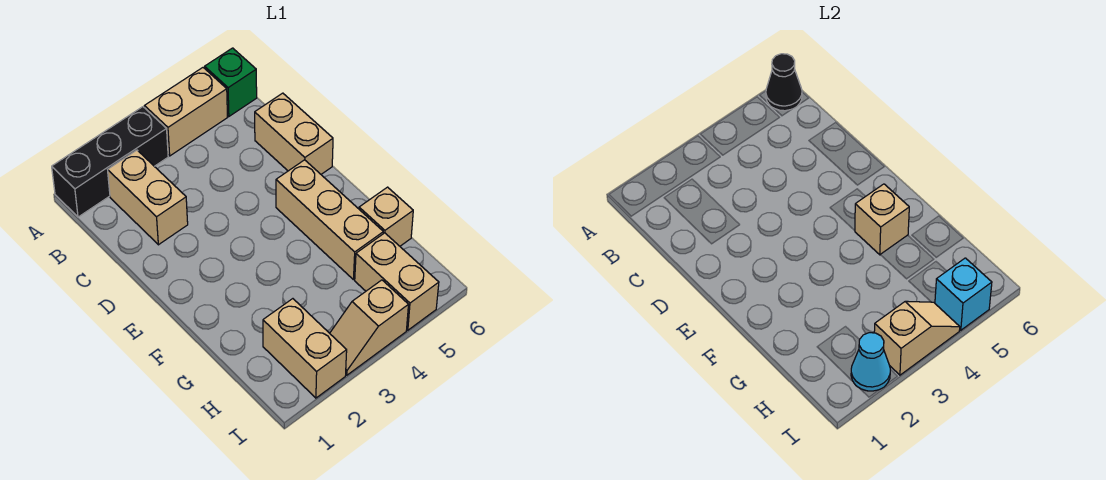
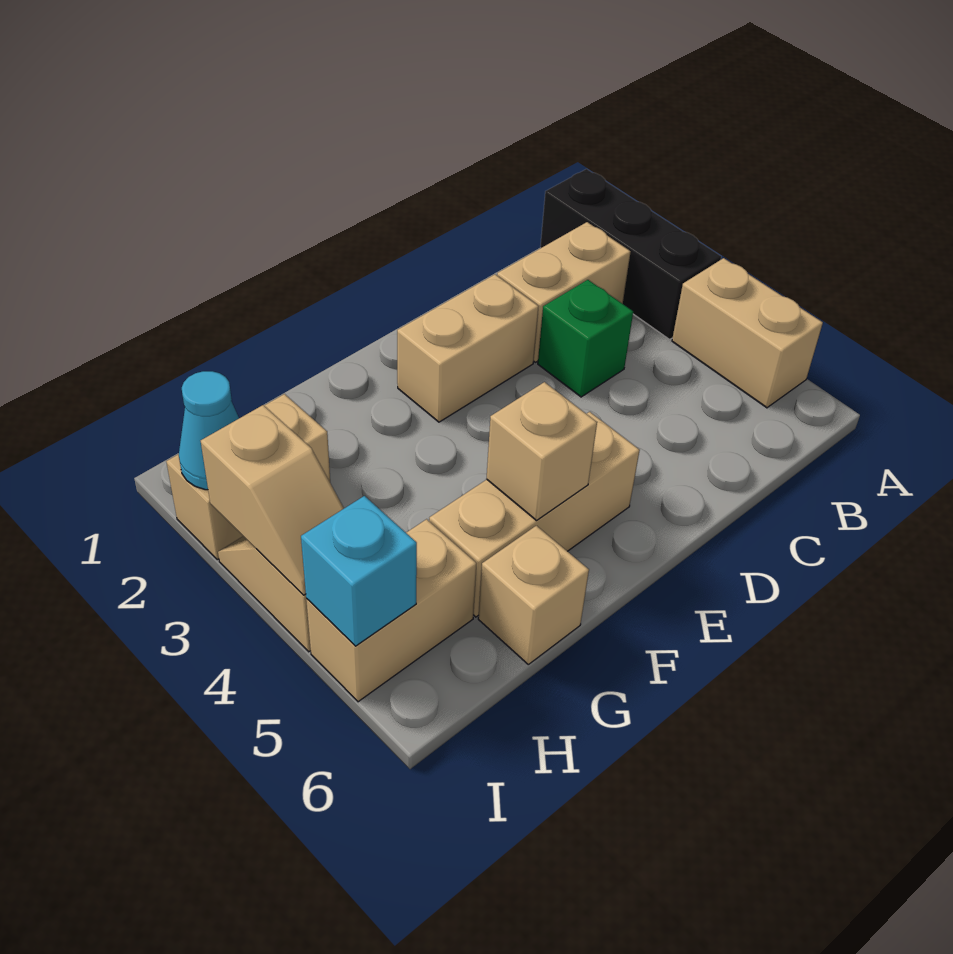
green 1x1 brick [205,48,257,116] -> green 1x1 brick moved to [538,280,633,397]
black 1x1 cone [766,54,802,111] -> none
tan 1x2 brick [255,93,333,174] -> tan 1x2 brick moved to [397,274,539,422]

